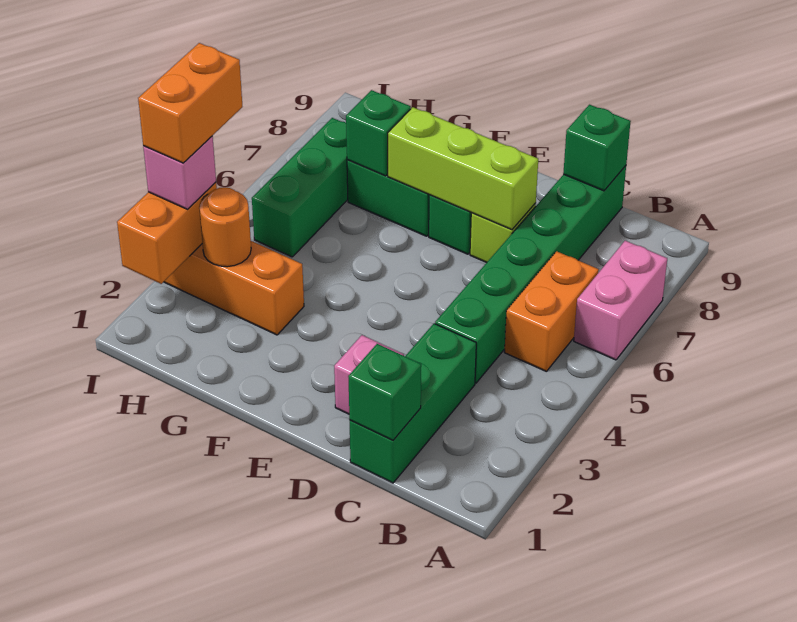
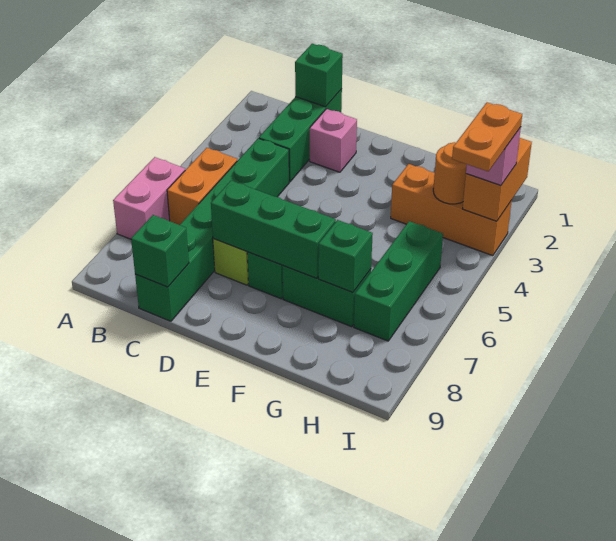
lime 1x3 brick [388,107,538,230] -> green 1x3 brick [211,181,336,278]
orange 1x2 brick [138,43,242,163] -> orange 1x2 plate [452,102,522,171]

